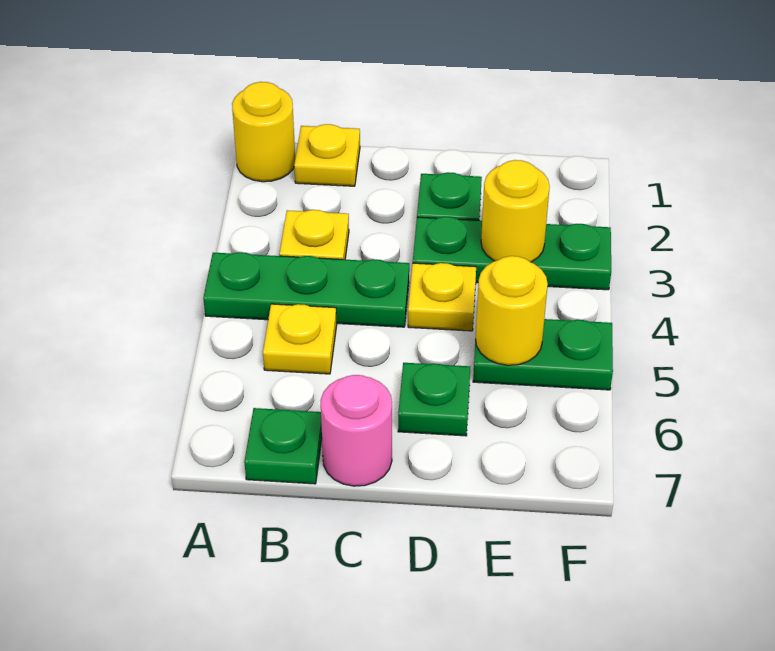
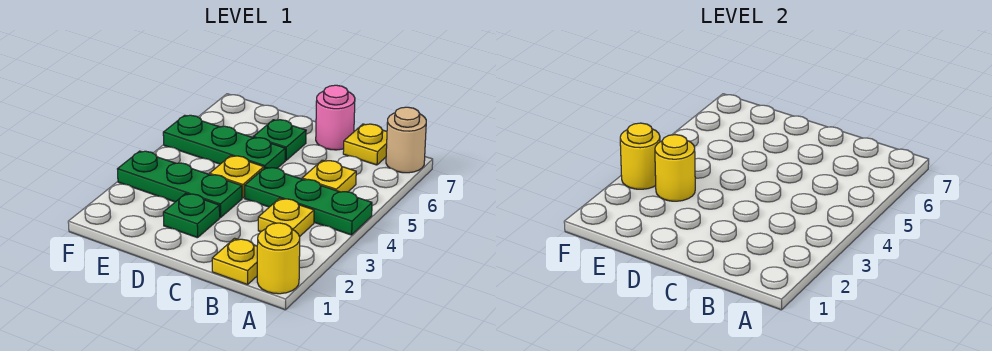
none -> tan 1x1 round brick [386,107,426,173]
green 1x1 plate [244,408,322,484] -> yellow 1x1 plate [343,124,387,165]
green 1x2 plate [473,319,613,390] -> green 1x3 plate [163,115,285,168]
yellow 1x1 round brick [476,256,548,365] -> yellow 1x1 round brick moved to [620,123,660,189]

